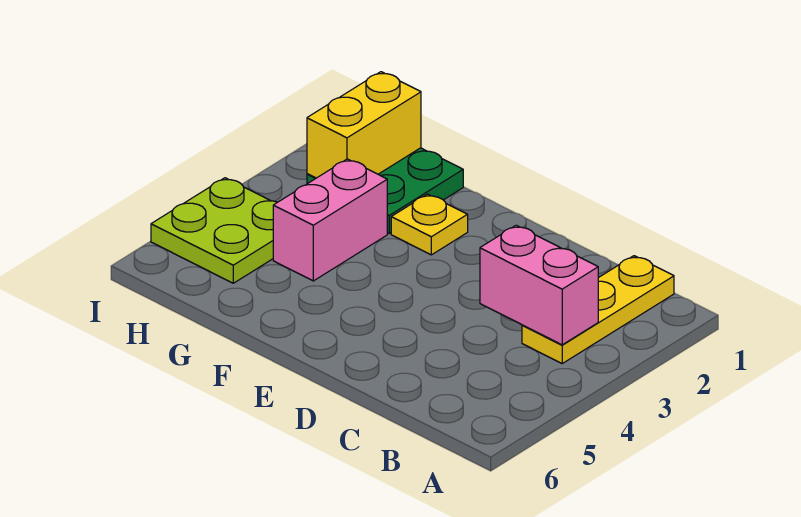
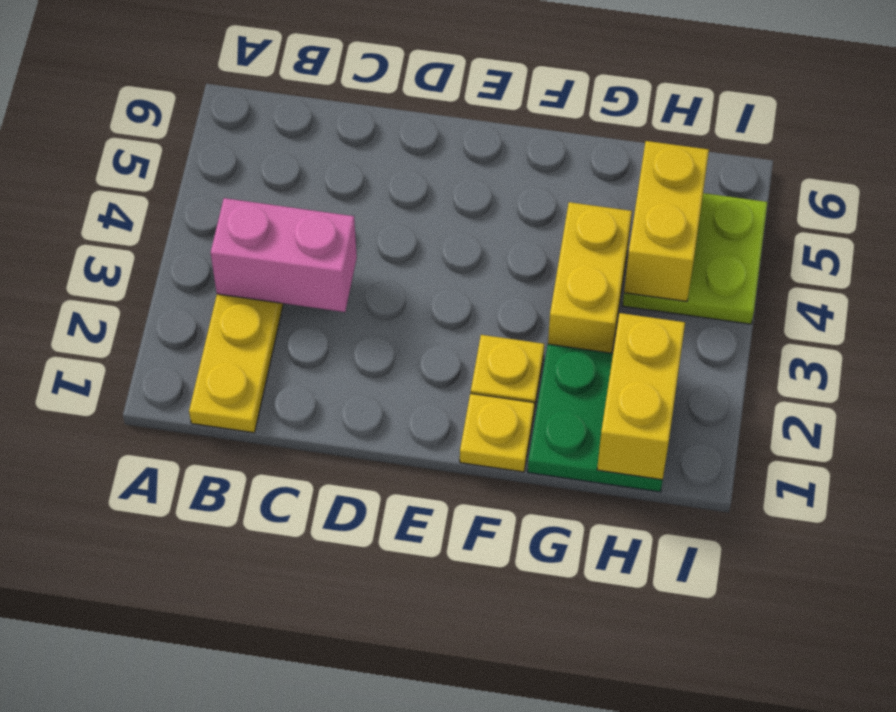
none -> yellow 1x1 plate [460,393,535,472]
pink 1x2 brick [273,159,387,281] -> yellow 1x2 brick [548,202,632,353]
none -> yellow 1x2 brick [624,141,709,301]

